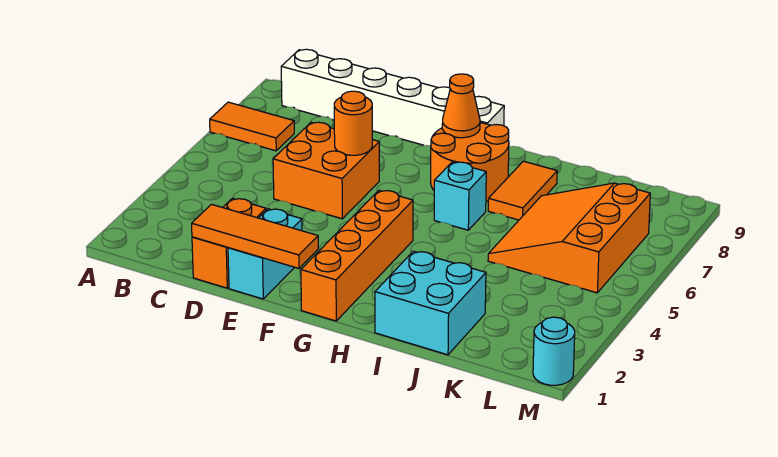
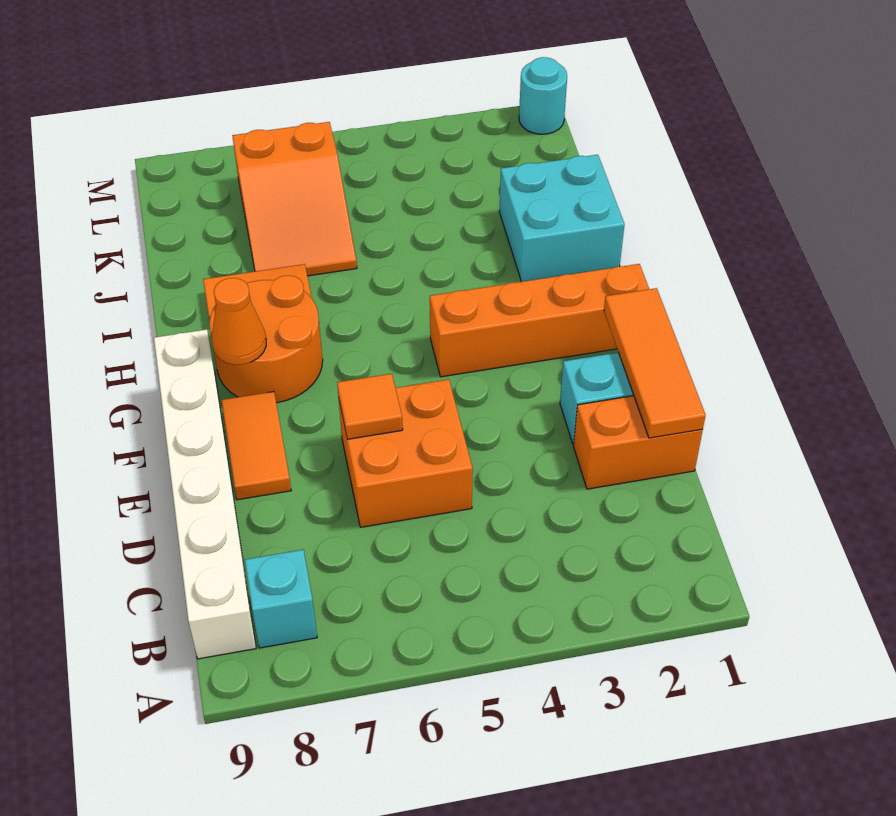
orange 1x2 tile [210,102,294,151] -> orange 1x2 tile moved to [221,392,291,500]
orange 1x1 round brick [334,91,372,155] -> orange 1x1 tile [337,374,403,439]
cyan 1x1 brick [434,162,486,230] -> cyan 1x1 brick moved to [245,550,317,648]
orange 3x3 slope [488,183,650,293] -> orange 2x3 slope [232,122,357,276]

